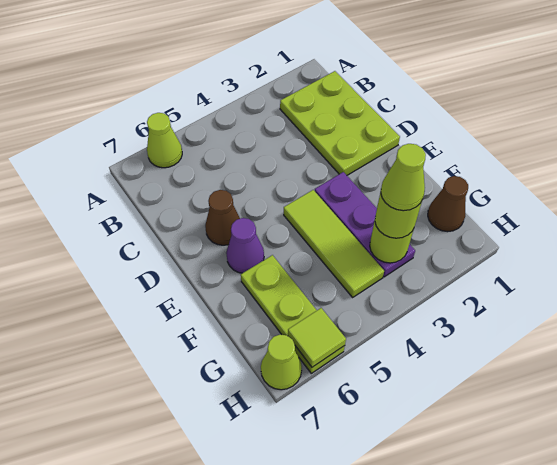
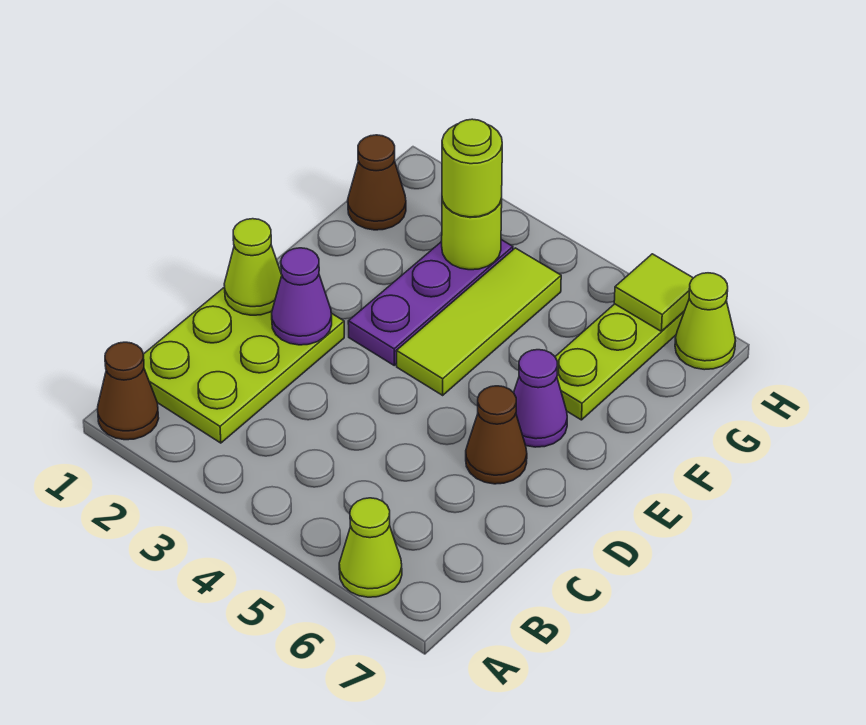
none -> brown 1x1 cone [98,342,159,440]
none -> purple 1x1 cone [272,248,332,345]
lime 1x1 cone [381,144,426,211] -> lime 1x1 cone moved to [224,219,282,315]

